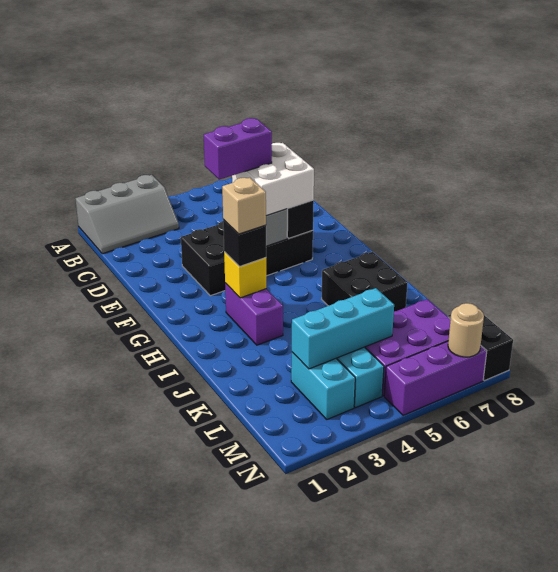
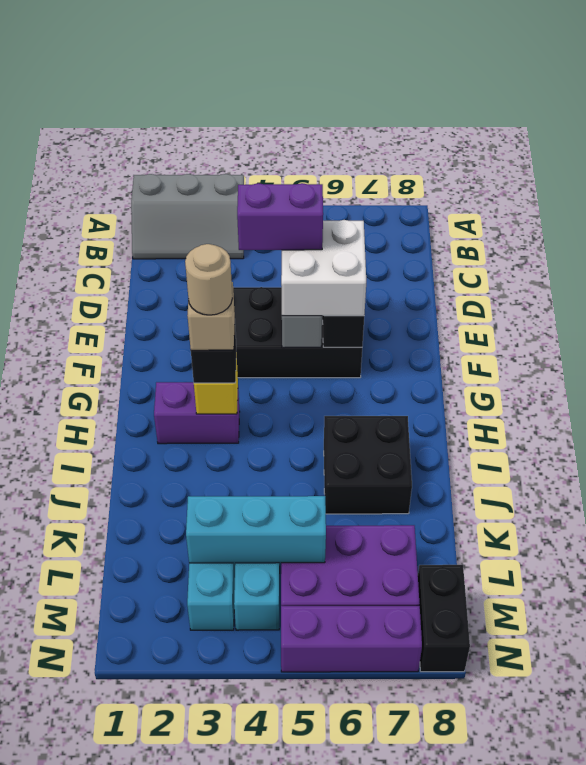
purple 1x2 brick [225,283,283,345] -> purple 1x2 brick turned to [154,382,240,444]
tan 1x1 round brick [448,303,484,357] -> tan 1x1 round brick moved to [185,244,232,315]

